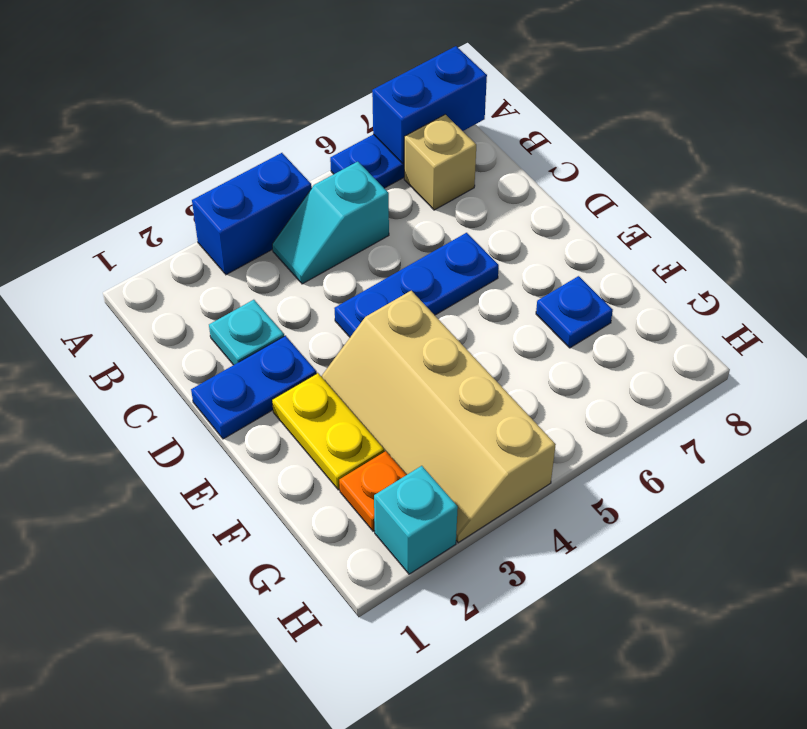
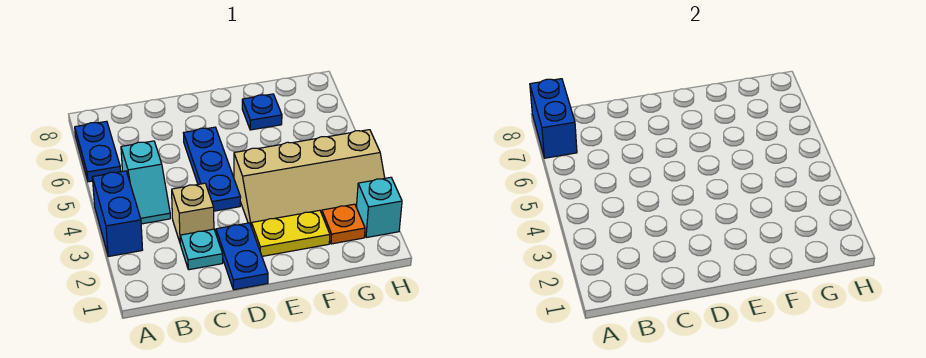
tan 1x1 brick [404,114,476,210] -> tan 1x1 brick moved to [172,183,214,242]

